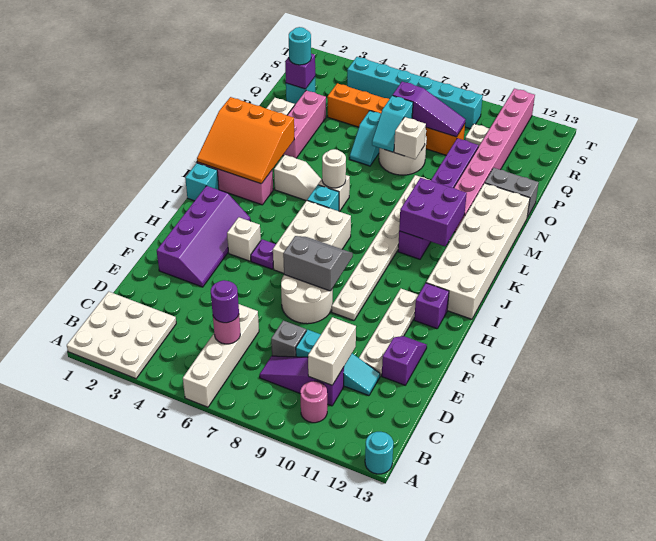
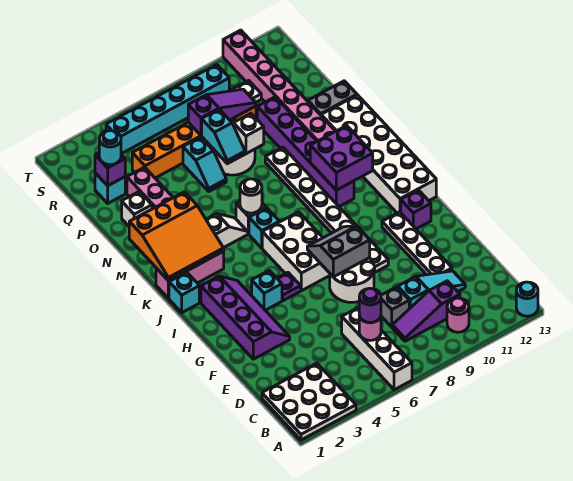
white 1x2 brick [308,317,356,385] -> none
purple 1x2 slope [382,336,427,385] -> none
white 1x1 brick [227,217,261,261] -> cyan 1x1 brick [252,271,282,310]

